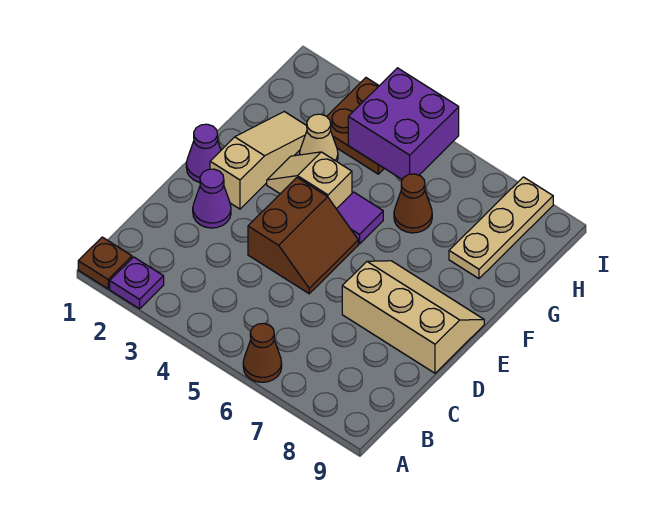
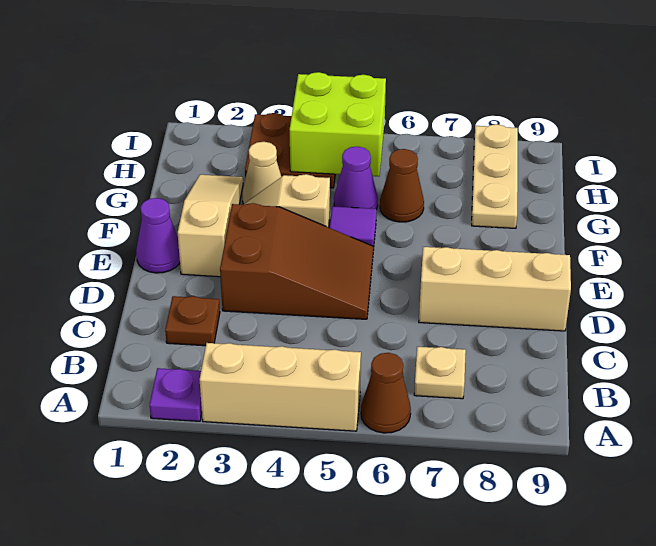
brown 1x1 plate [78,237,132,289] -> brown 1x1 plate moved to [165,296,220,346]
none -> tan 1x3 brick [200,343,361,431]
none -> tan 1x1 plate [414,347,466,399]
purple 1x1 cone [193,169,231,228] -> purple 1x1 cone moved to [334,146,378,209]
brown 2x2 slope [248,178,358,294] -> brown 2x3 slope [220,203,373,319]
purple 2x2 brick [348,68,459,180] -> lime 2x2 brick [289,72,386,176]

